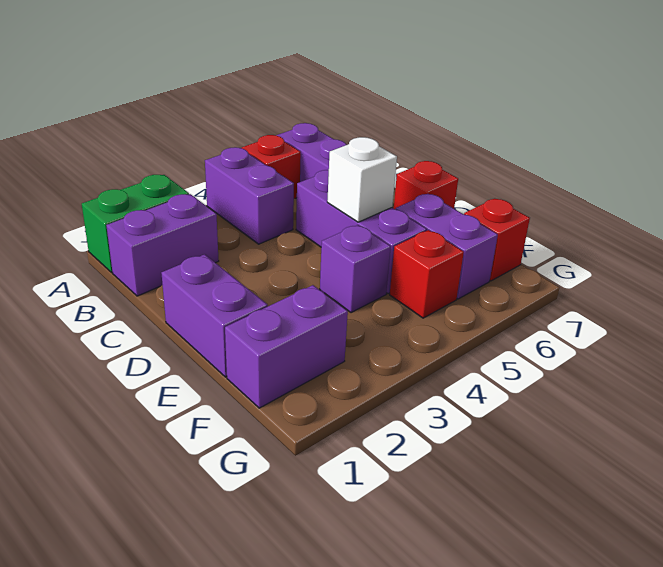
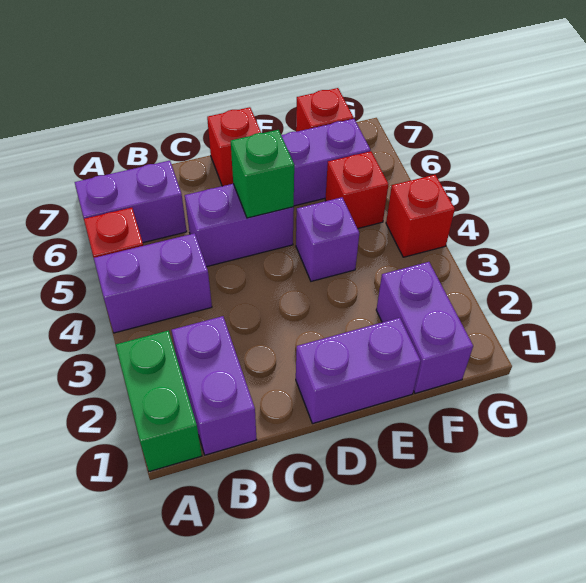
purple 1x3 brick [296,170,427,294] -> purple 1x2 brick [185,184,294,267]
white 1x1 brick [327,137,397,222] -> green 1x1 brick [231,130,294,218]
none -> red 1x1 brick [386,175,455,257]

